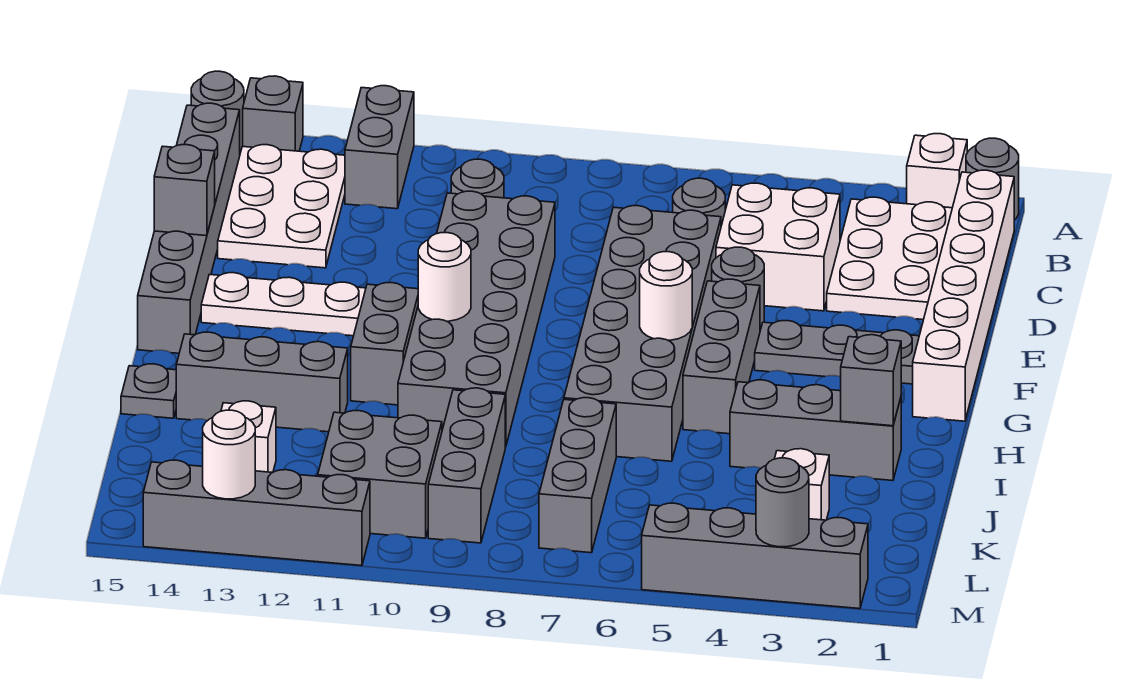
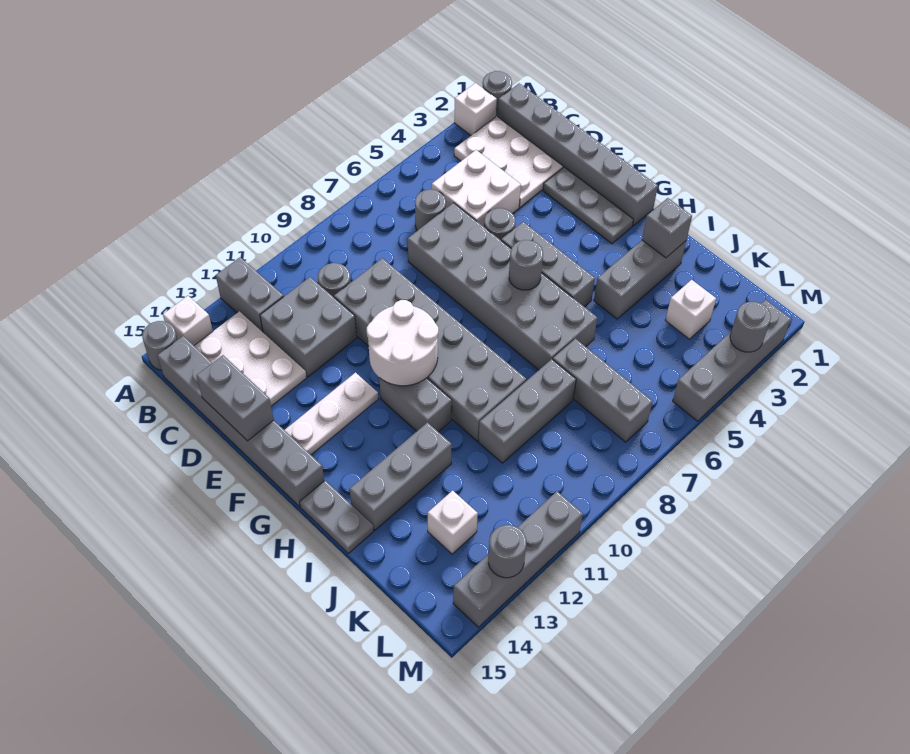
grey 1x1 brick [243,76,303,151] -> white 1x1 brick [163,296,213,345]
white 1x6 brick [913,170,1014,421] -> grey 1x6 brick [498,83,658,226]
grey 1x1 brick [154,145,215,236] -> grey 1x2 brick [196,355,274,441]
grey 1x3 plate [755,321,919,384] -> grey 1x3 plate turned to [543,167,633,244]
white 1x1 round brick [640,252,692,340] -> grey 1x1 round brick [509,240,543,290]
white 1x1 round brick [418,233,471,321] -> white 2x2 round brick [367,300,438,386]
grey 1x1 plate [121,364,176,418] -> grey 1x2 plate [300,480,374,553]
grey 1x3 brick [428,388,505,543] -> grey 1x3 brick turned to [478,359,576,463]
grey 2x2 brick [318,411,442,538] -> grey 2x2 brick moved to [260,277,357,377]
white 1x1 round brick [203,410,255,499] -> grey 1x1 round brick [488,525,526,578]

